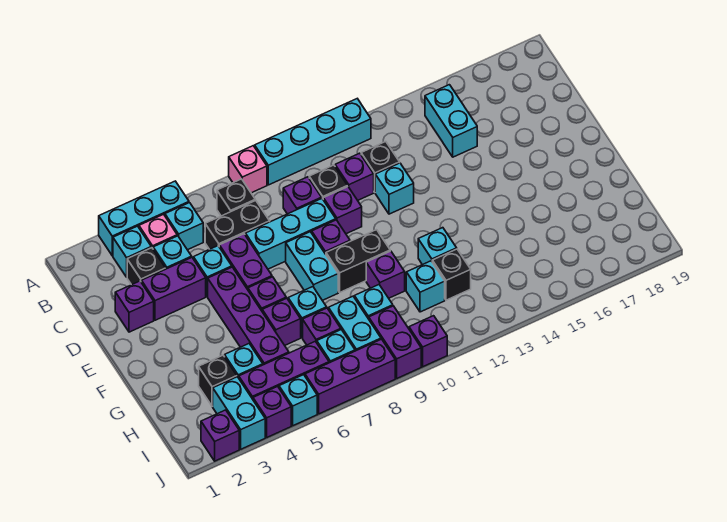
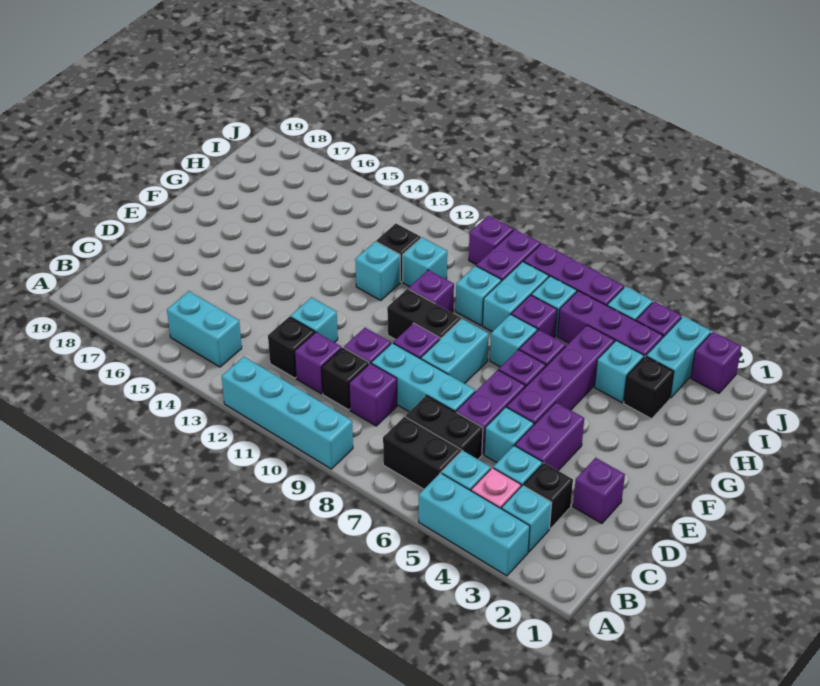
pink 1x1 brick [229,146,267,193] -> none
black 1x1 brick [217,179,255,216] -> black 1x2 brick [383,417,461,489]
cyan 1x2 brick [425,85,477,157] -> cyan 1x2 brick turned to [167,291,242,367]
purple 1x2 brick [141,258,206,320] -> purple 1x2 brick turned to [515,402,584,471]

